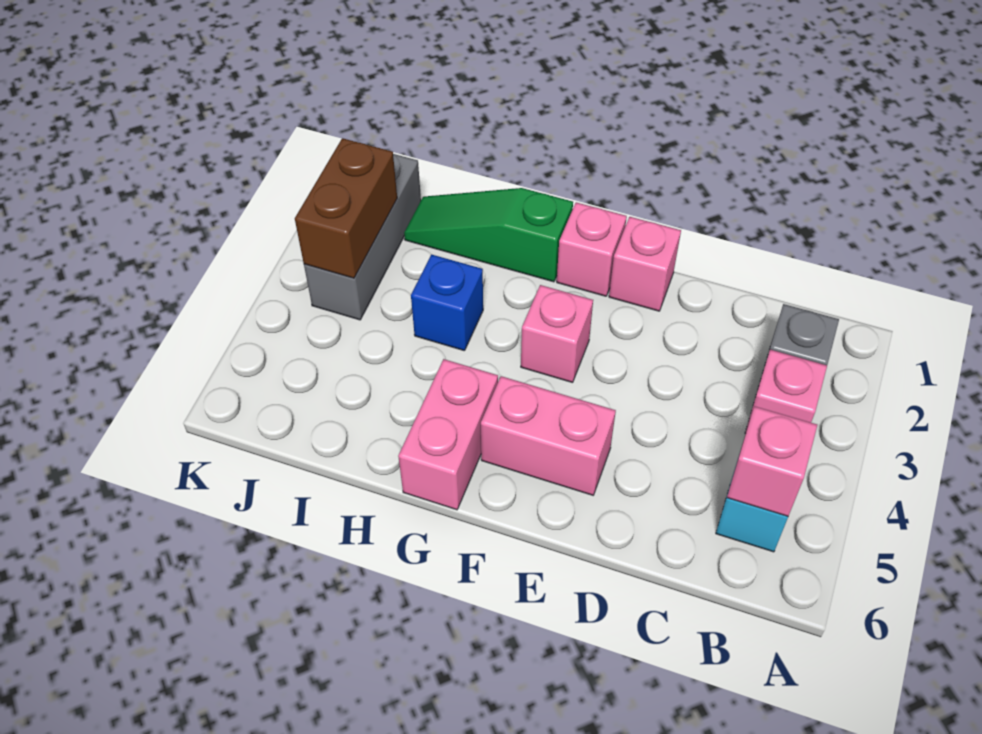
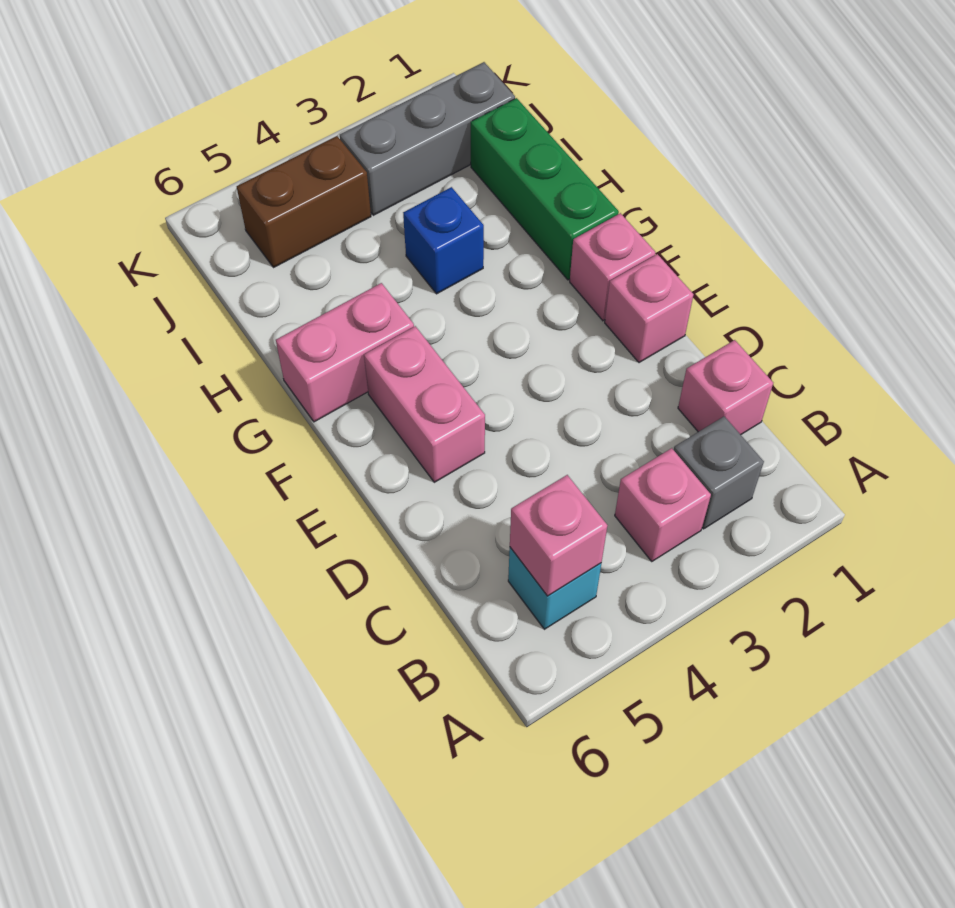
pink 1x1 brick [521,285,593,383] -> pink 1x1 brick moved to [678,340,773,435]
green 1x3 slope [404,188,573,282] -> green 1x3 brick [471,98,619,280]
brown 1x2 brick [295,138,397,278] -> brown 1x2 brick moved to [237,136,371,268]

